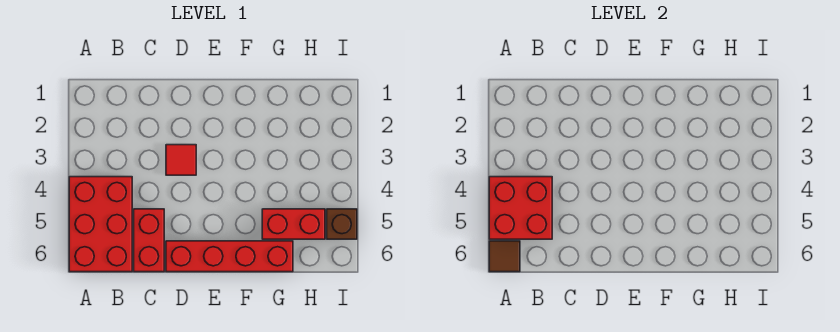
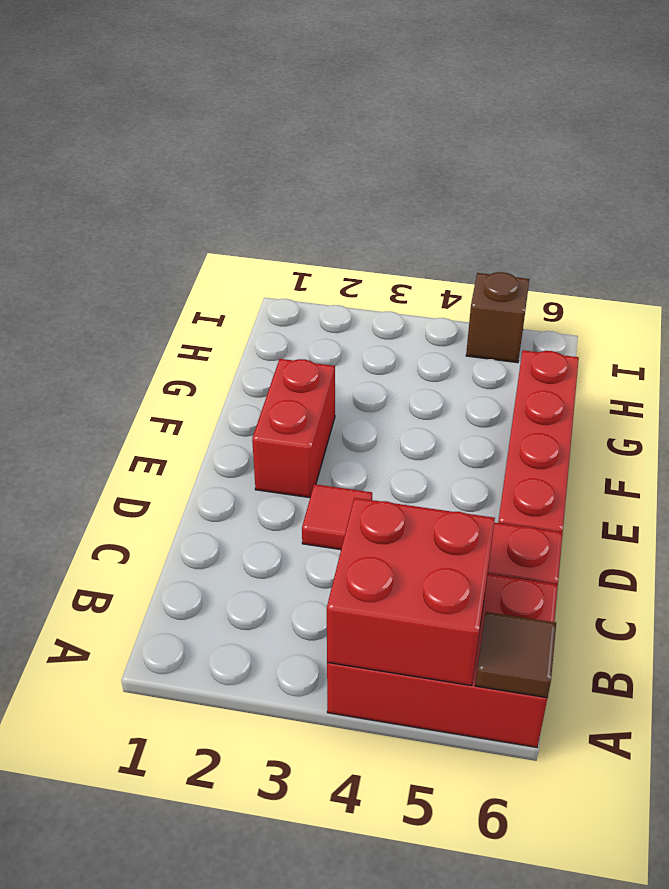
red 1x2 brick [262,209,325,239] -> red 1x2 brick moved to [252,359,335,498]

